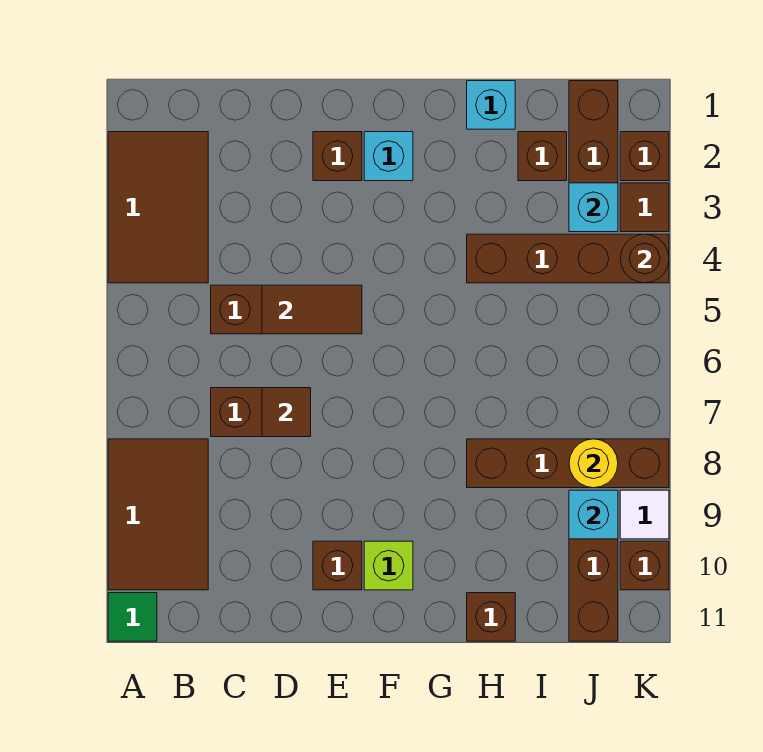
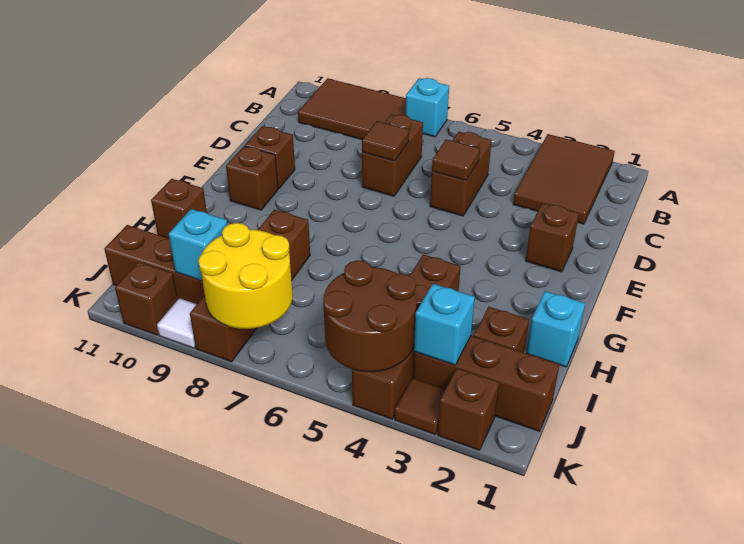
brown 2x3 tile [108,132,208,283] -> brown 2x3 tile turned to [513,134,615,224]
green 1x1 tile [108,593,157,641] -> none
brown 1x2 tile [262,285,362,334] -> brown 1x1 tile [432,139,480,180]
cyan 1x1 brick [364,132,413,181] -> cyan 1x1 brick moved to [406,78,449,137]
lime 1x1 brick [364,541,413,590] -> brown 1x1 brick [226,146,278,210]
yellow 1x1 round brick [569,439,618,488] -> yellow 2x2 round brick [198,223,293,329]
brown 1x1 round brick [620,234,669,283] -> brown 2x2 round brick [323,260,416,372]

